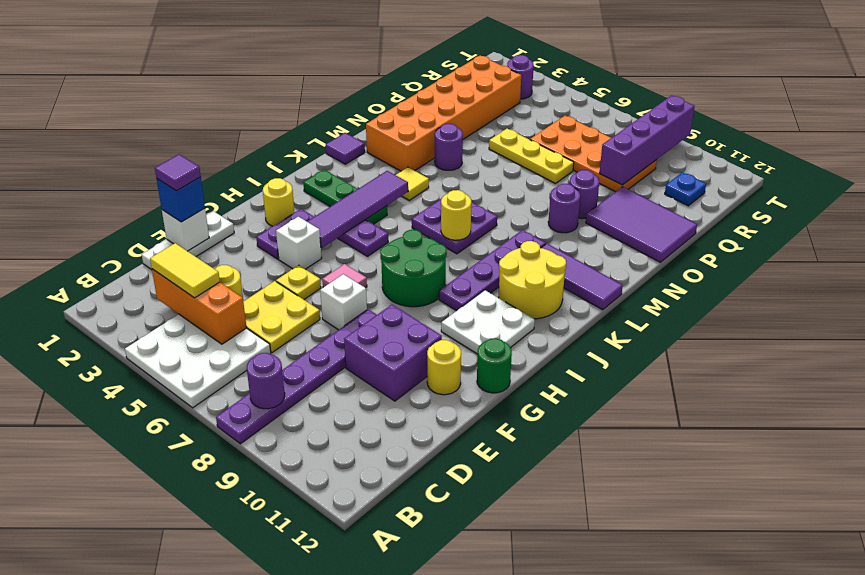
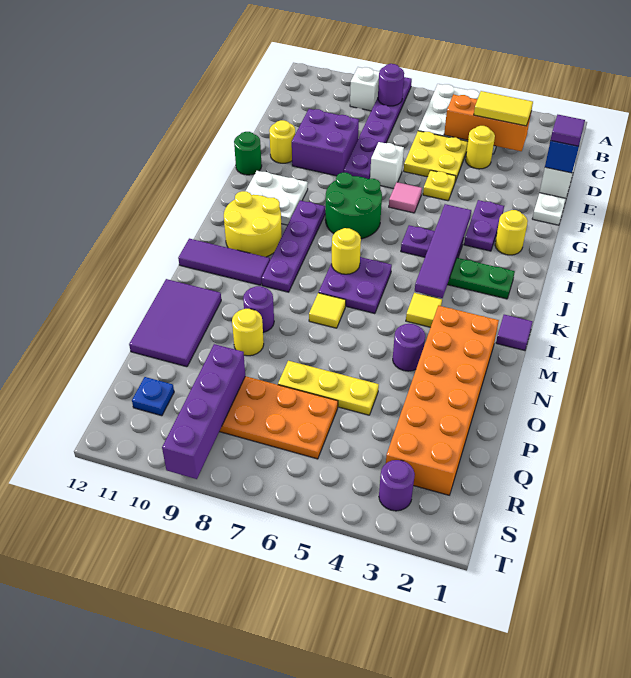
white 1x1 brick [276,217,322,269] -> white 1x1 brick moved to [350,67,379,111]
none -> yellow 1x1 tile [309,293,346,328]
purple 1x1 round brick [570,170,599,219] -> yellow 1x1 round brick [232,309,264,356]
purple 2x3 tile [586,187,697,262] -> purple 2x3 tile turned to [129,279,221,367]

